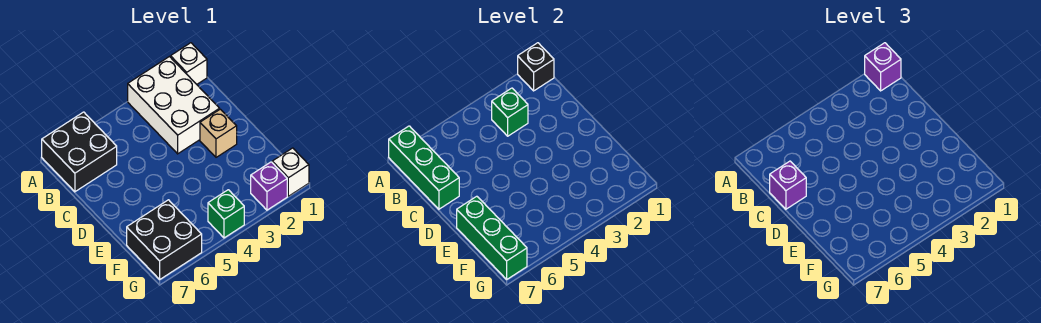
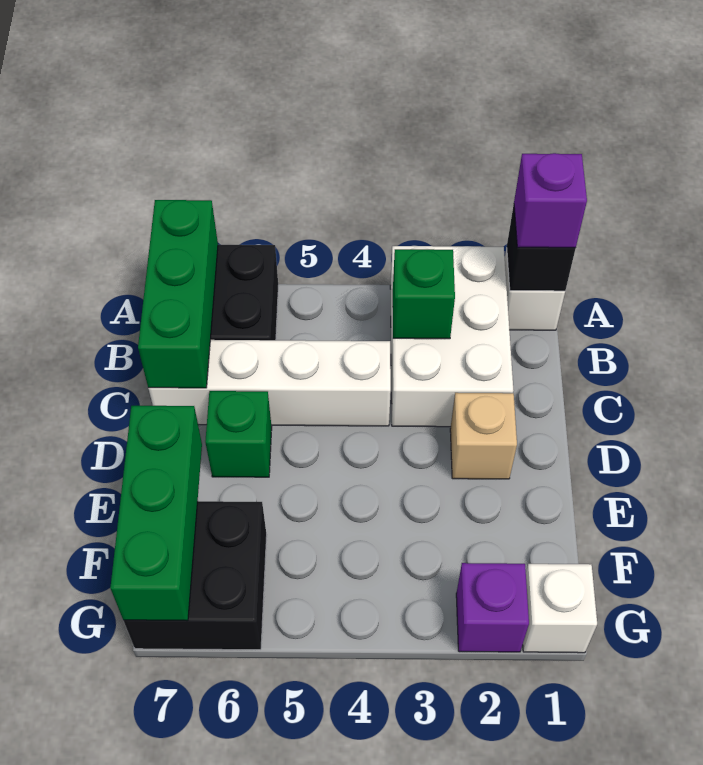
none -> white 1x4 brick [148,340,391,426]
purple 1x1 brick [770,161,806,209] -> none
green 1x1 brick [208,190,244,238] -> green 1x1 brick moved to [205,391,272,477]

